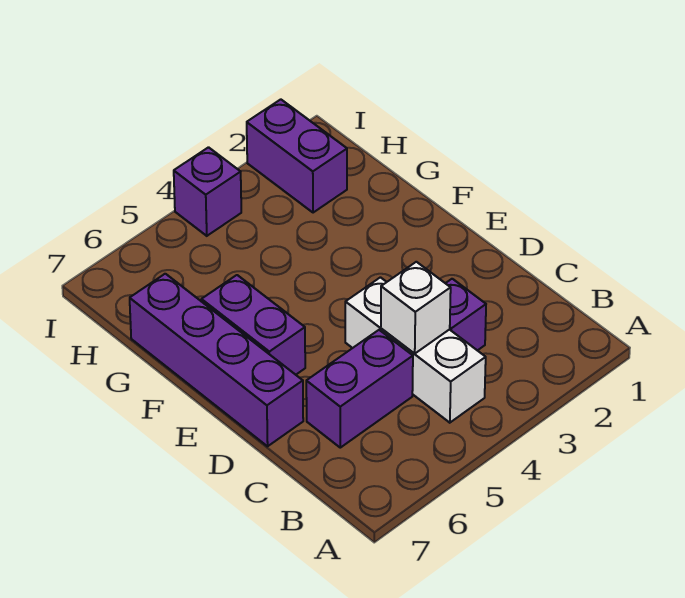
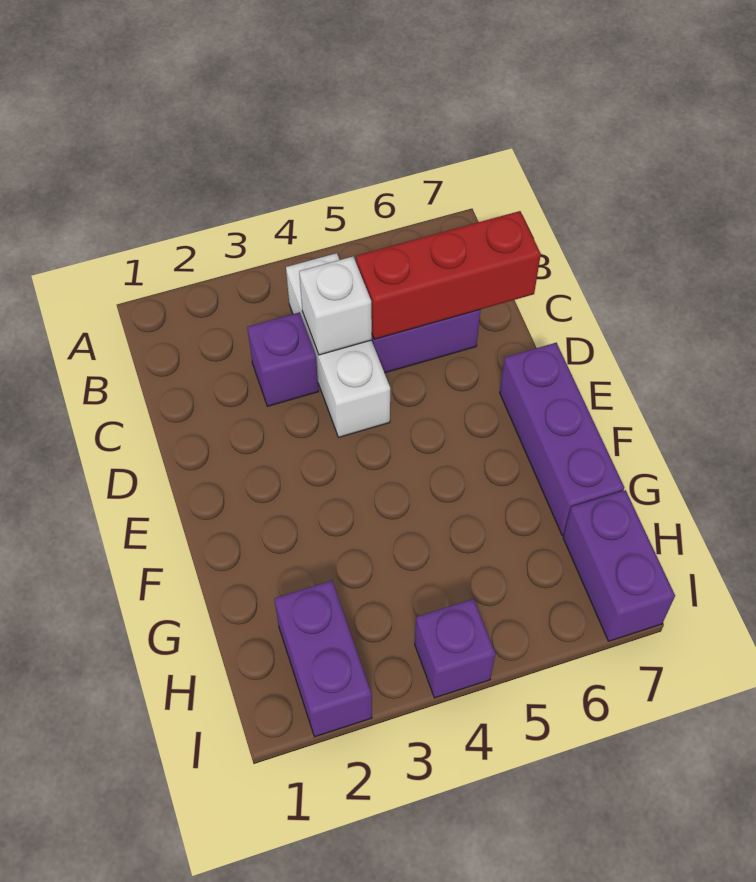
none -> red 1x3 brick [356,211,541,339]
purple 1x4 brick [130,274,303,446] -> purple 1x3 brick [500,343,624,535]
purple 1x2 brick [201,275,305,375] -> purple 1x2 brick moved to [563,490,675,641]

